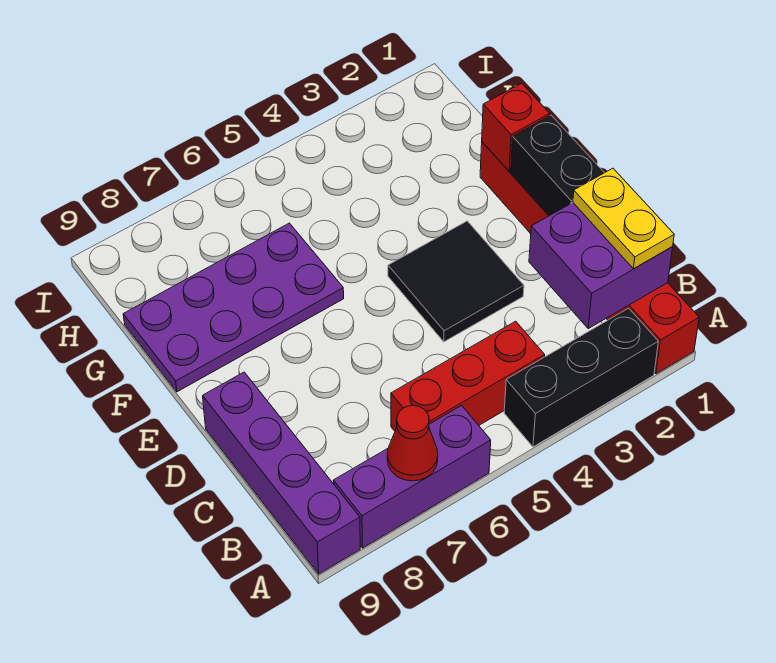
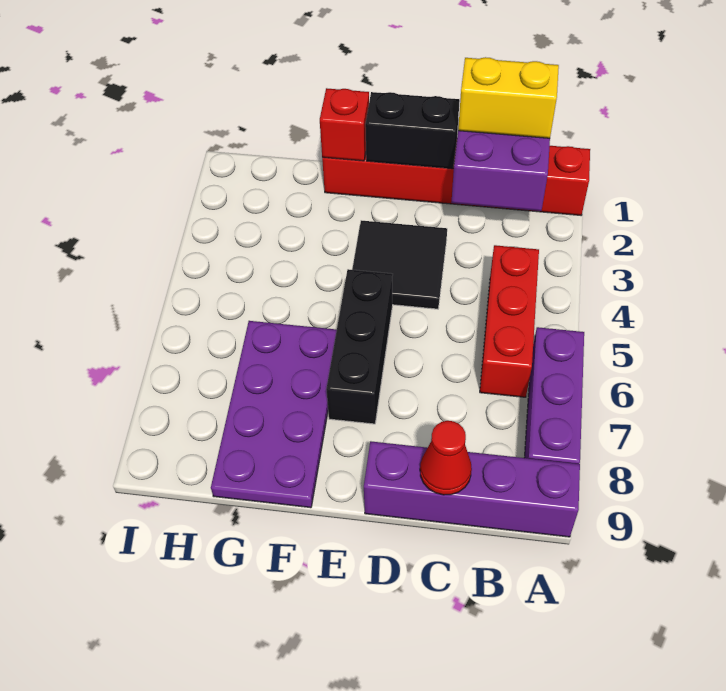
black 1x3 brick [504,308,658,447] -> black 1x3 brick moved to [326,269,393,424]
red 1x1 cone [387,406,438,481] -> red 1x1 cone moved to [420,421,472,495]
yellow 1x2 plate [573,168,674,269] -> yellow 1x2 brick [458,57,559,138]

